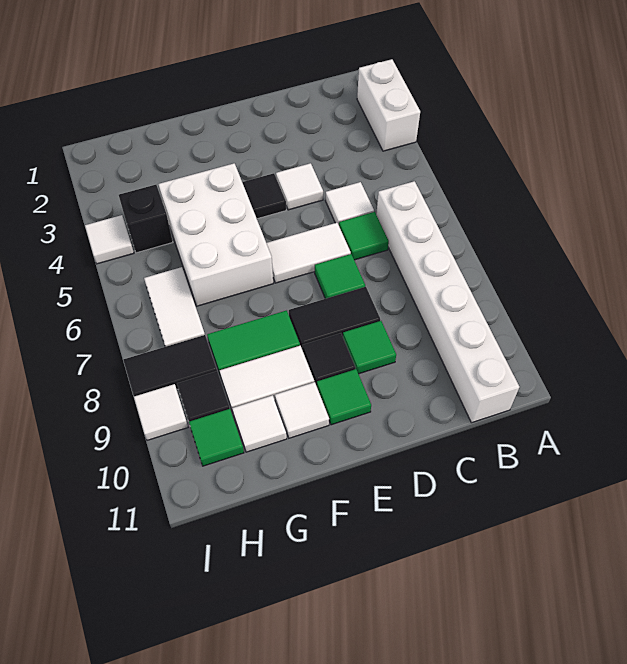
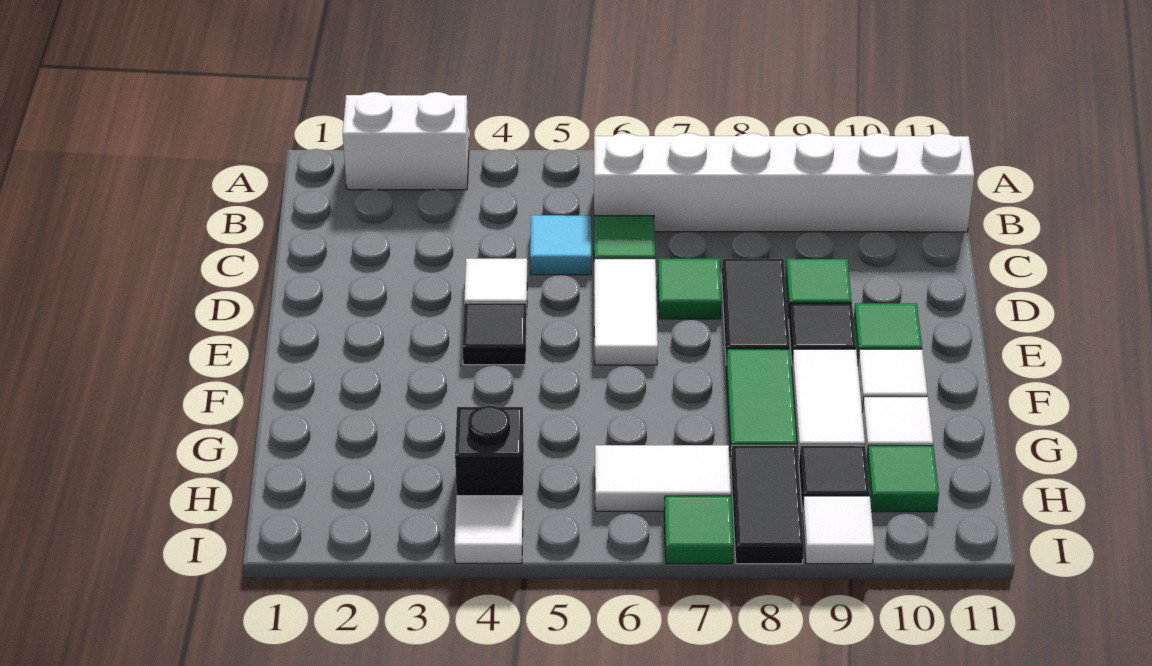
white 1x1 tile [325,182,374,225] -> cyan 1x1 tile [530,215,591,275]
white 2x3 brick [158,163,273,306] -> none
none -> green 1x1 tile [664,496,733,564]

